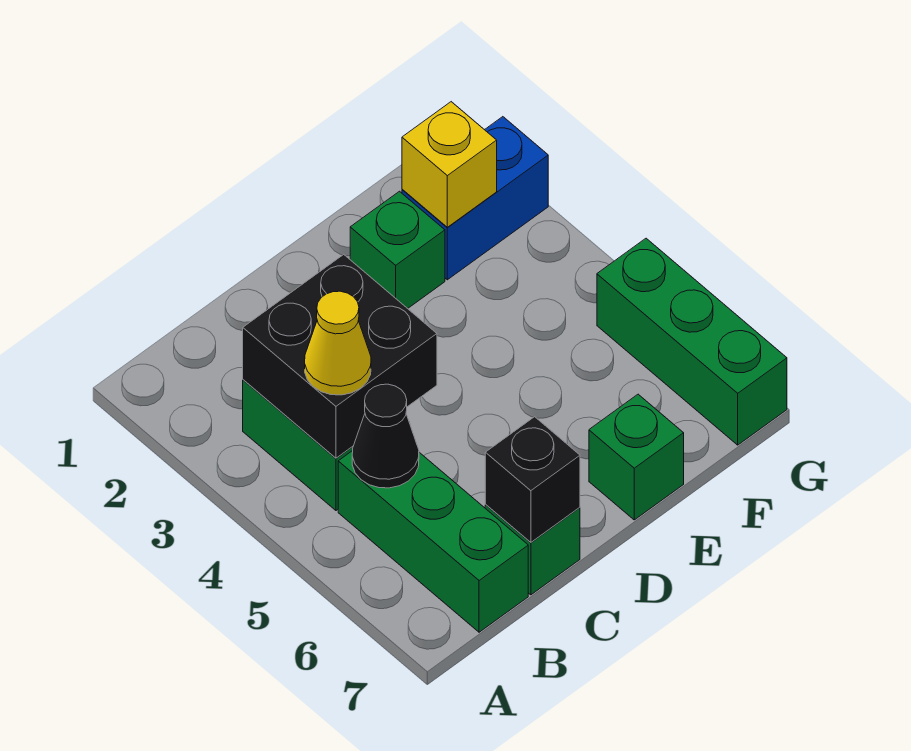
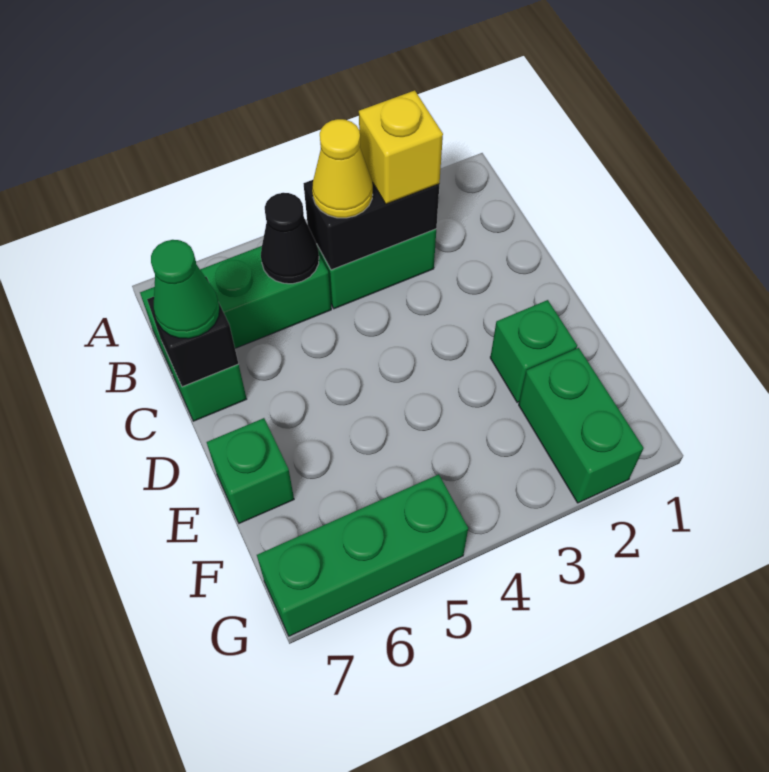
black 2x2 brick [243,255,437,458] -> black 1x2 brick [304,180,439,270]
none -> green 1x1 cone [151,240,220,339]
blue 1x2 brick [402,117,548,280] -> green 1x2 brick [519,348,643,503]
yellow 1x1 brick [402,102,497,227] -> yellow 1x1 brick moved to [359,90,443,204]

